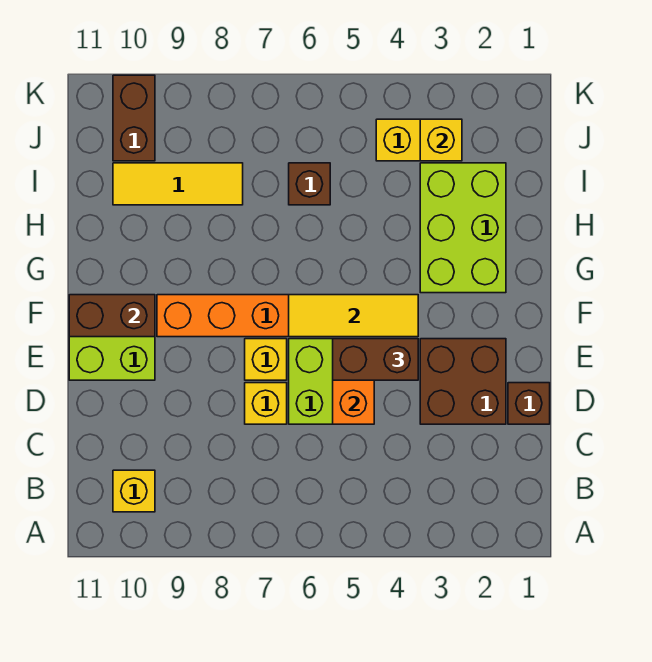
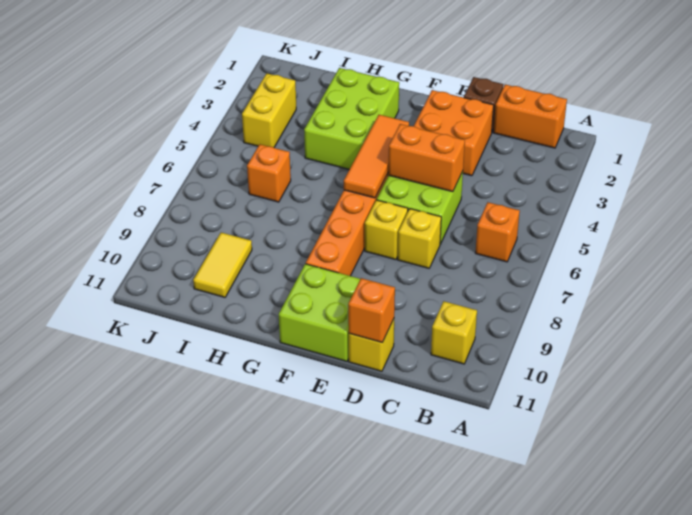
none -> orange 1x2 brick [494,85,567,148]
none -> orange 1x1 brick [475,202,520,262]
brown 2x2 brick [420,339,506,424] -> orange 2x2 brick [414,90,494,176]
none -> orange 1x1 brick [348,278,395,342]
brown 1x2 brick [333,339,418,380] -> none
yellow 1x3 tile [289,295,418,337] -> orange 1x3 tile [344,115,409,198]
brown 1x2 brick [69,295,155,337] -> none
lime 2x3 brick [420,163,506,293] -> lime 2x3 brick turned to [304,68,399,169]
brown 1x1 brick [289,163,330,205] -> orange 1x1 brick [247,144,291,202]
yellow 1x3 tile [113,163,243,205] -> yellow 1x2 tile [193,232,252,297]
yellow 1x1 brick [420,119,462,161] -> yellow 1x1 brick moved to [349,319,394,371]
brown 1x2 brick [113,75,155,161] -> none

